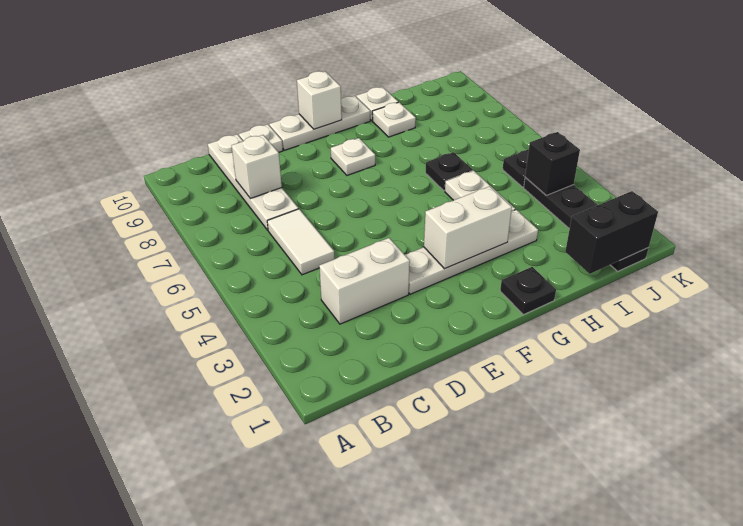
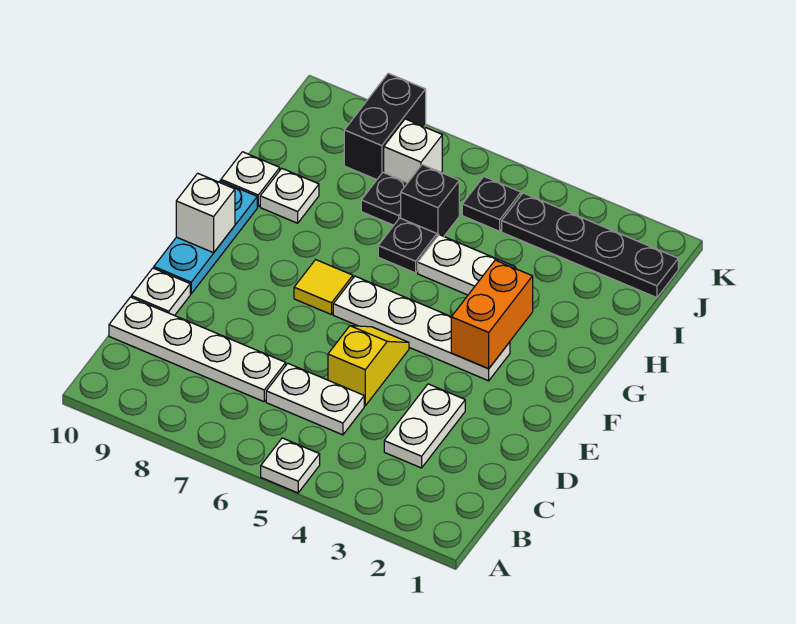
white 1x2 brick [319,238,410,324] -> white 1x2 plate [384,384,465,468]
white 1x2 tile [267,209,335,275] -> white 1x2 plate [266,363,364,435]
white 1x1 brick [232,135,282,199] -> white 1x1 brick moved to [384,119,442,183]
none -> yellow 1x2 slope [328,326,409,406]
white 1x4 plate [405,210,538,294] -> white 1x4 plate turned to [333,276,510,381]
white 1x3 plate [269,96,370,150] -> cyan 1x3 plate [154,181,257,294]
white 1x2 brick [424,186,512,269] -> orange 1x2 brick [451,260,533,368]
none -> yellow 1x1 tile [294,260,353,315]
white 1x1 plate [331,138,375,175] -> white 1x1 plate moved to [261,438,320,493]
black 1x1 plate [500,267,556,315] -> black 1x1 plate moved to [361,172,407,225]
black 1x2 brick [565,191,658,274] -> black 1x2 brick moved to [344,73,426,180]
black 1x1 brick [525,132,580,195] -> black 1x1 brick moved to [401,165,459,236]

